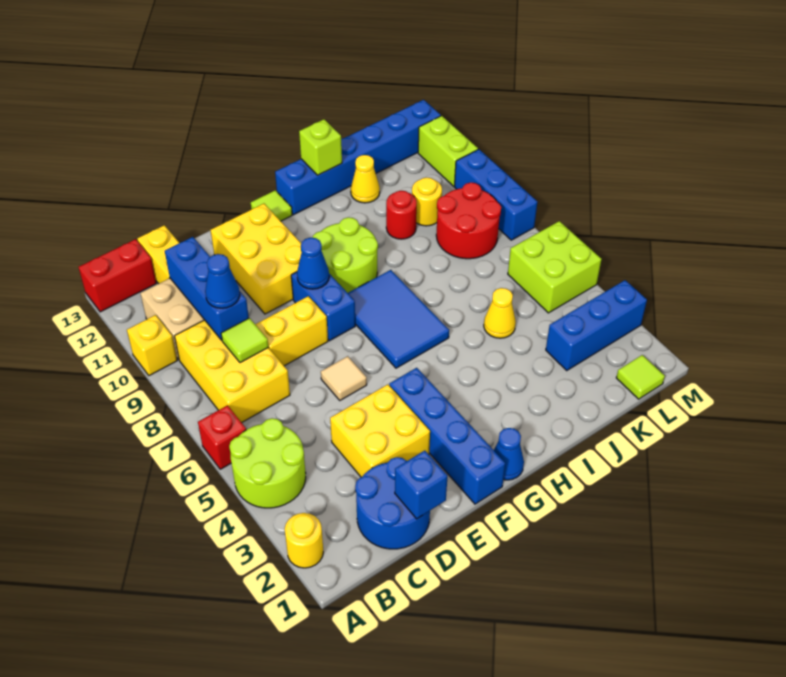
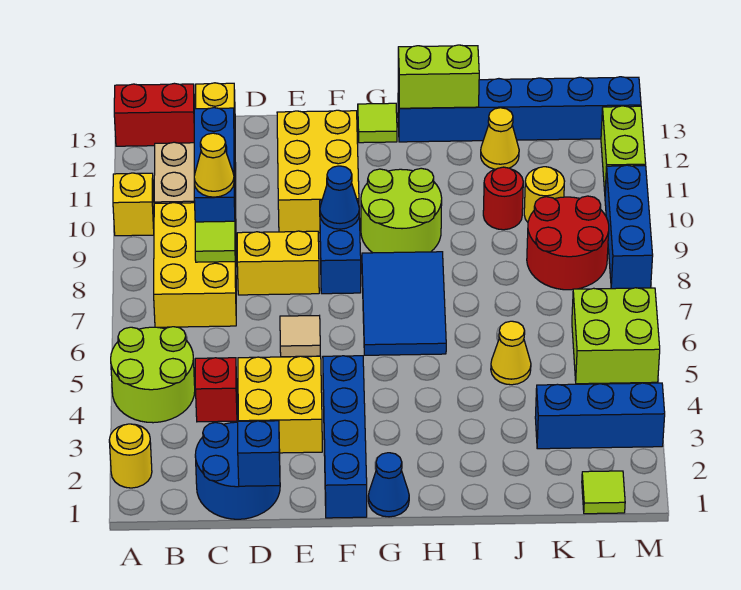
red 1x1 brick [198,405,246,469] -> red 1x1 brick moved to [195,358,237,422]
blue 1x1 cone [205,254,240,308] -> yellow 1x1 cone [194,133,234,197]
lime 1x1 brick [299,119,342,175] -> lime 1x2 brick [398,45,479,108]

